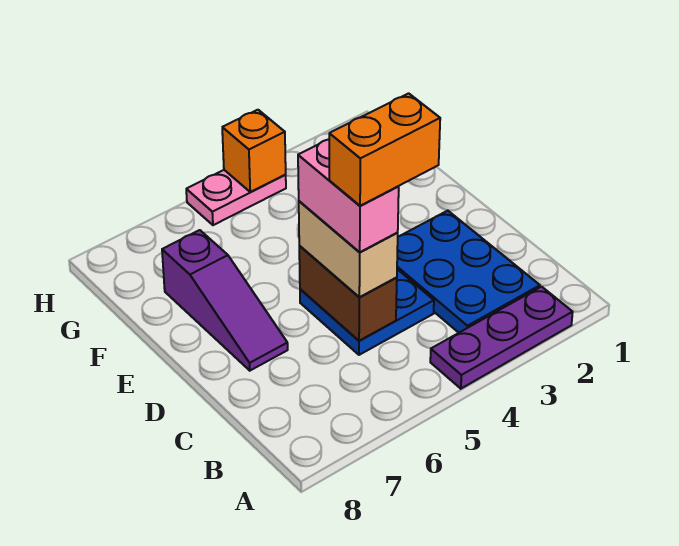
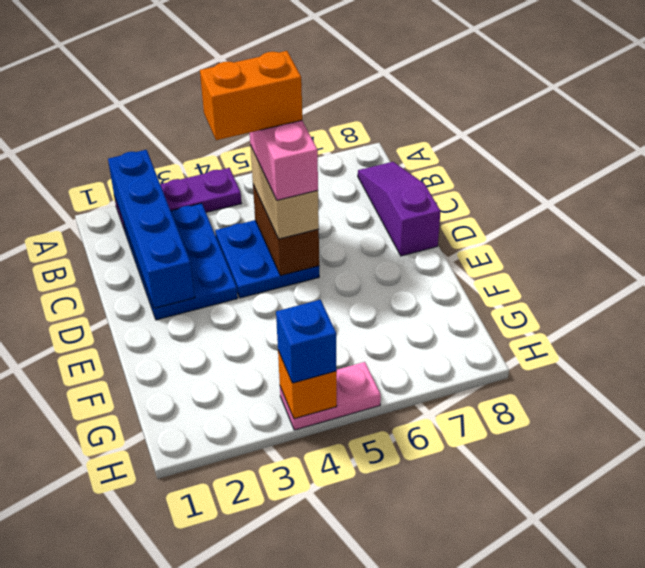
none -> blue 1x4 brick [108,150,195,308]
purple 1x3 slope [162,230,288,371] -> purple 1x3 slope moved to [358,162,441,256]
none -> blue 1x1 brick [276,300,337,383]

